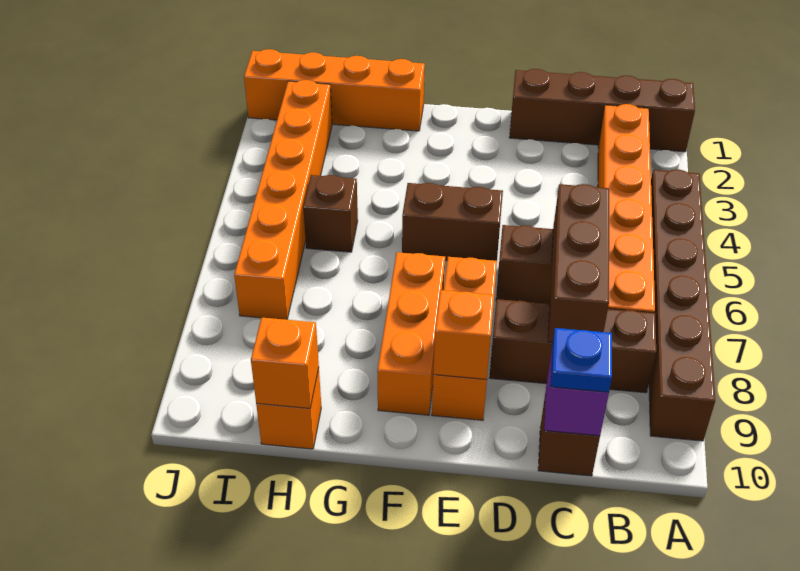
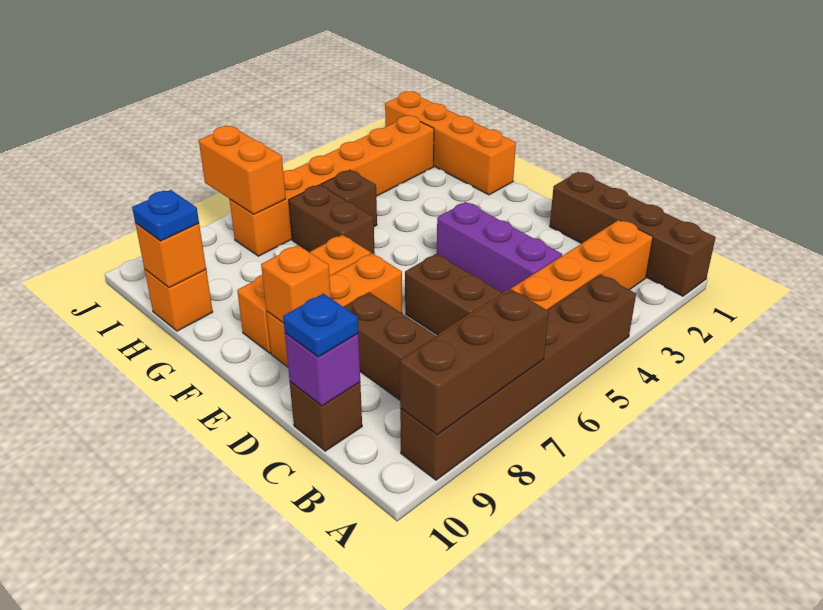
none -> purple 1x3 brick [437,202,562,294]
brown 1x3 brick [548,184,609,342] -> brown 1x3 brick moved to [400,289,549,435]
brown 1x2 brick [402,183,503,261] -> brown 1x2 brick moved to [289,185,375,254]
none -> blue 1x1 plate [132,190,199,241]
none -> orange 1x2 brick [199,126,286,214]

